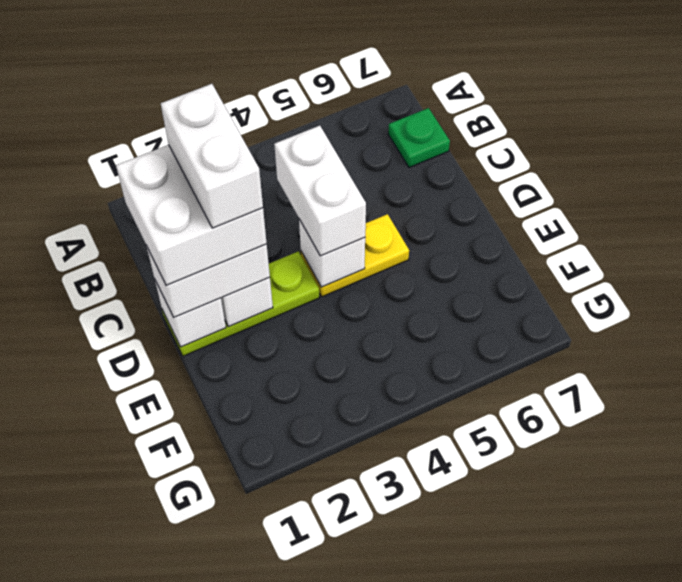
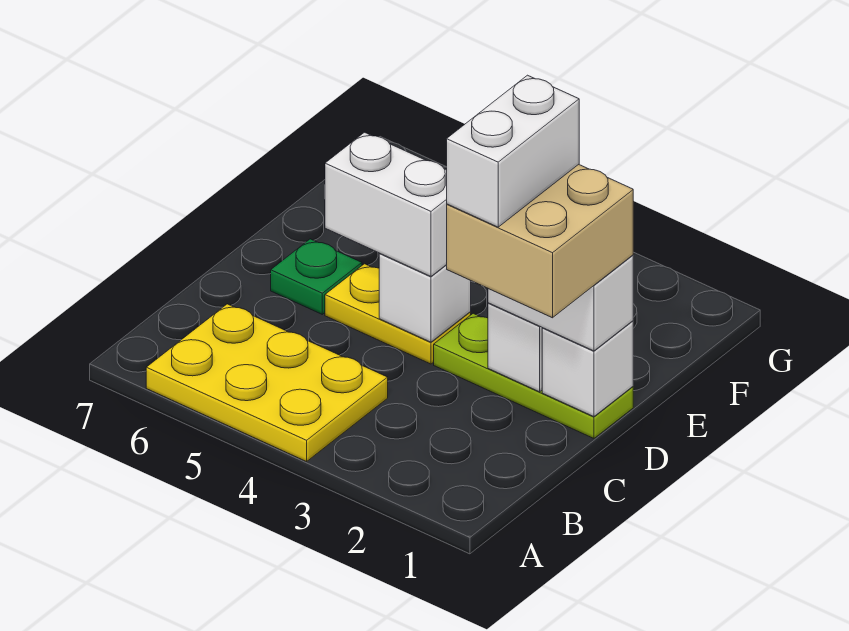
none -> yellow 2x3 plate [146,304,388,462]
green 1x1 plate [388,108,450,168] -> green 1x1 plate moved to [271,239,362,314]
white 2x2 brick [116,145,267,286] -> tan 2x2 brick [447,164,633,318]
white 1x2 brick [274,126,366,256] -> white 1x2 brick turned to [325,132,447,276]

